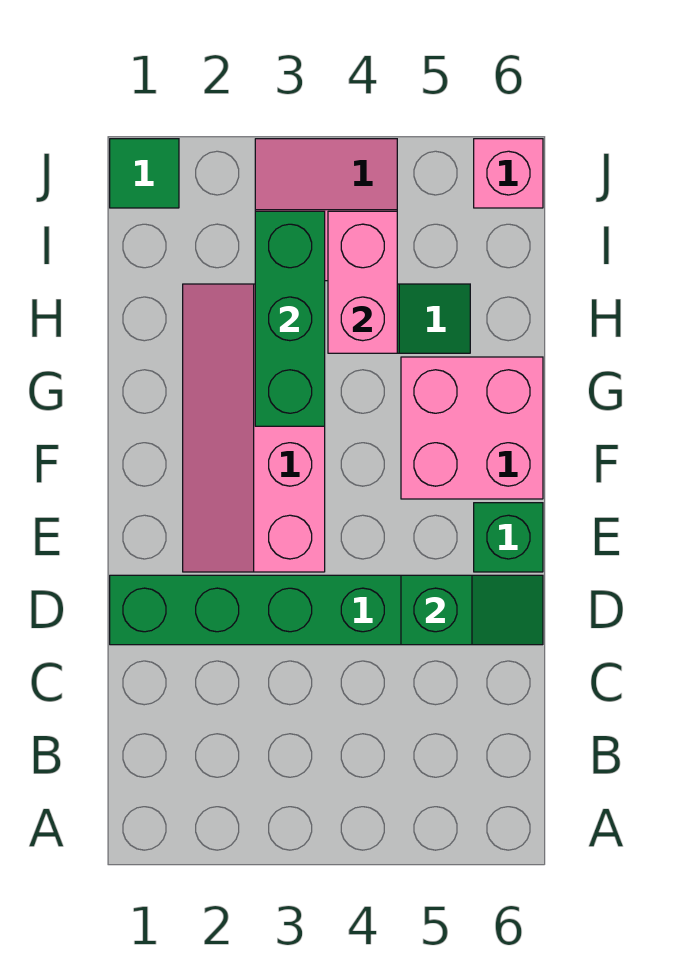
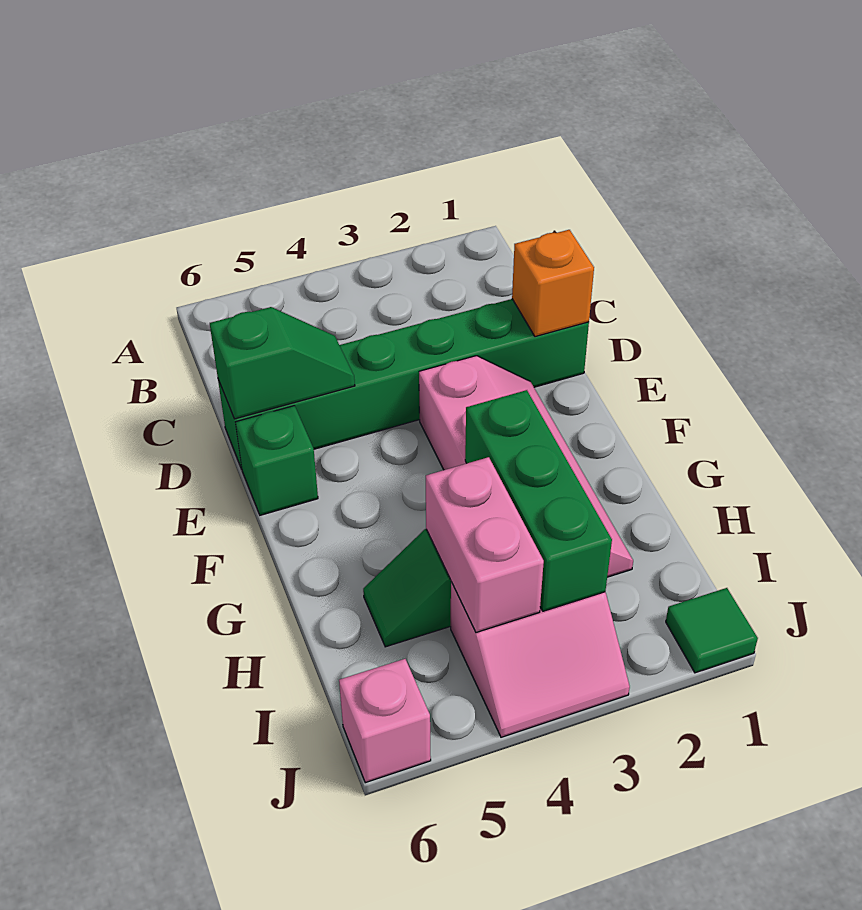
none -> orange 1x1 brick [512,230,594,337]
green 1x2 slope [401,575,543,645] -> green 1x2 slope turned to [210,307,355,419]
pink 2x2 brick [401,357,543,499] -> none

